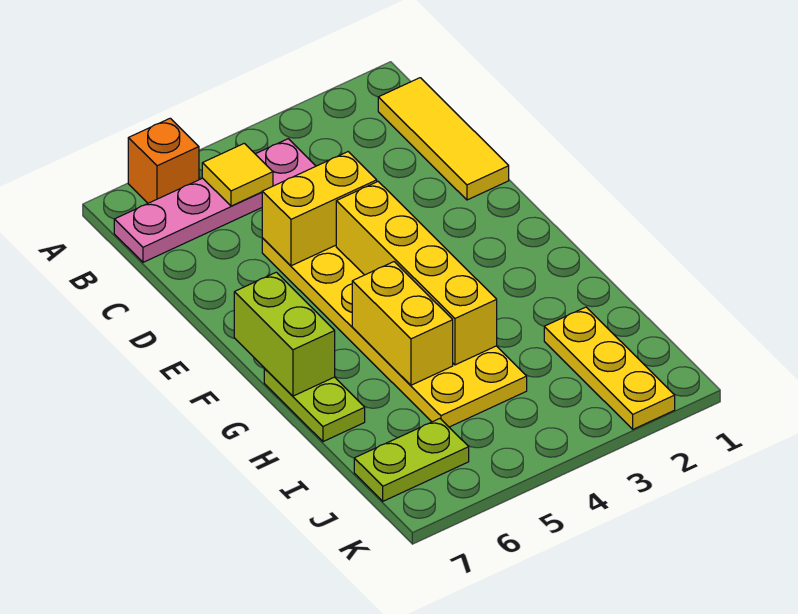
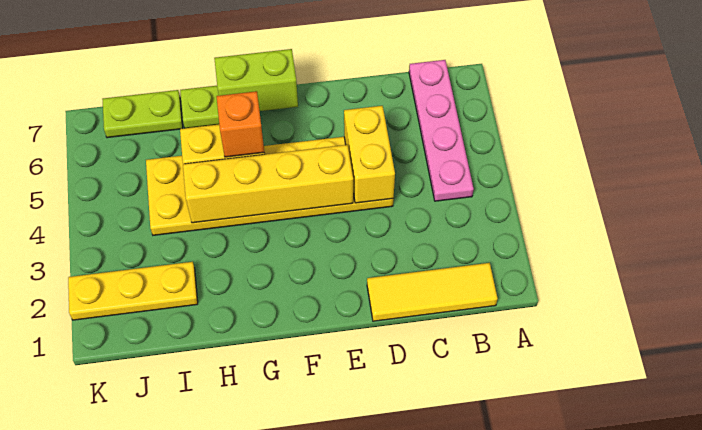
orange 1x1 brick [128,118,199,203] -> orange 1x1 brick moved to [216,91,264,157]
yellow 1x1 tile [202,143,273,206] -> none
lime 1x2 plate [354,419,469,501] -> lime 1x2 plate turned to [102,90,183,138]

